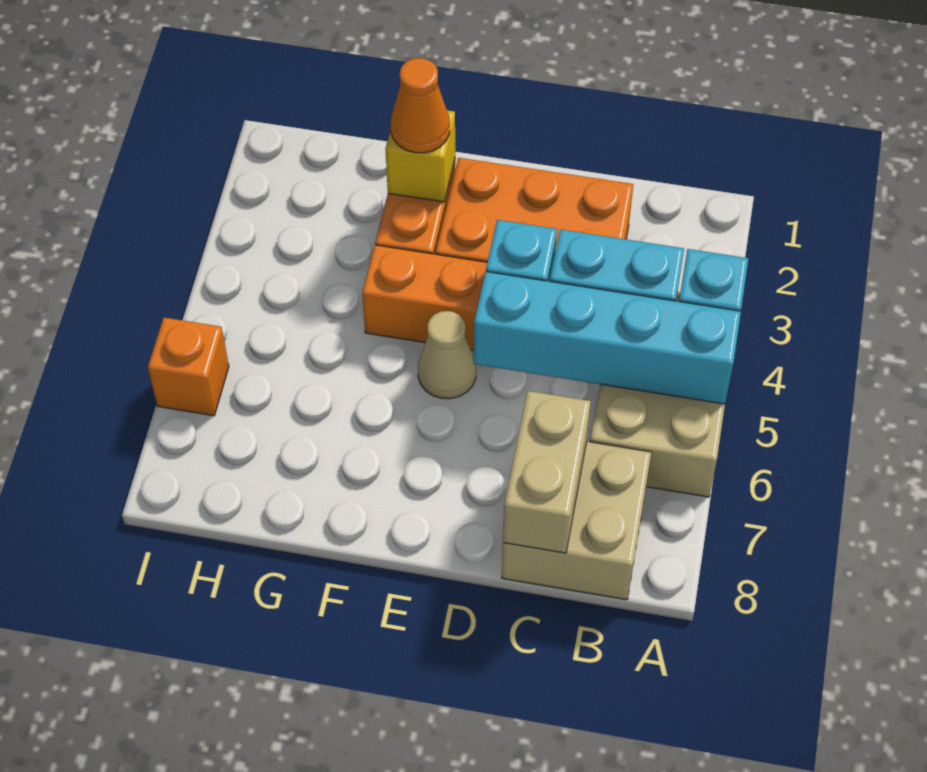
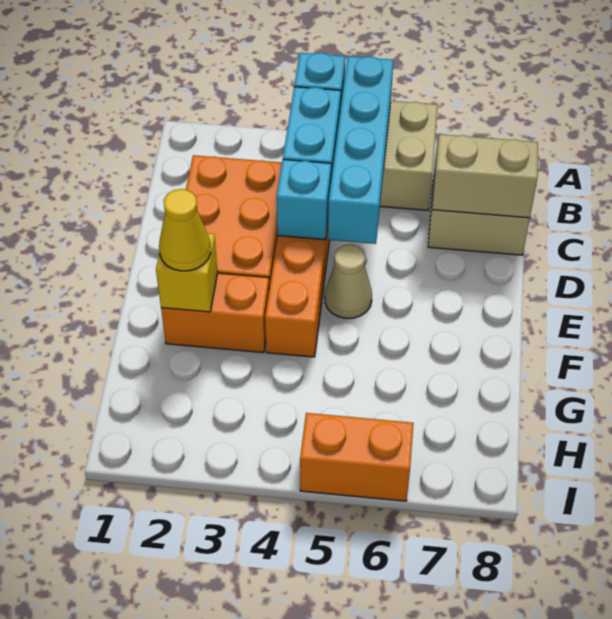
orange 1x1 cone [391,58,450,153] -> yellow 1x1 cone [159,189,211,271]
orange 1x1 brick [148,318,229,416] -> orange 1x2 brick [300,413,414,501]

